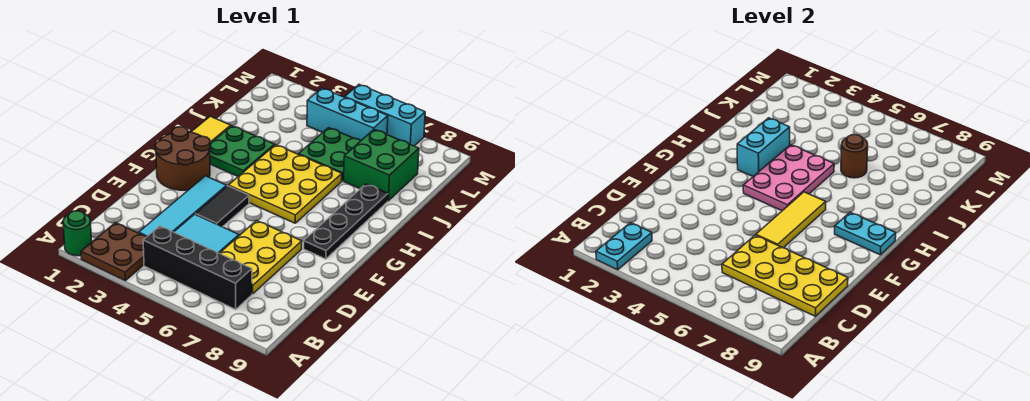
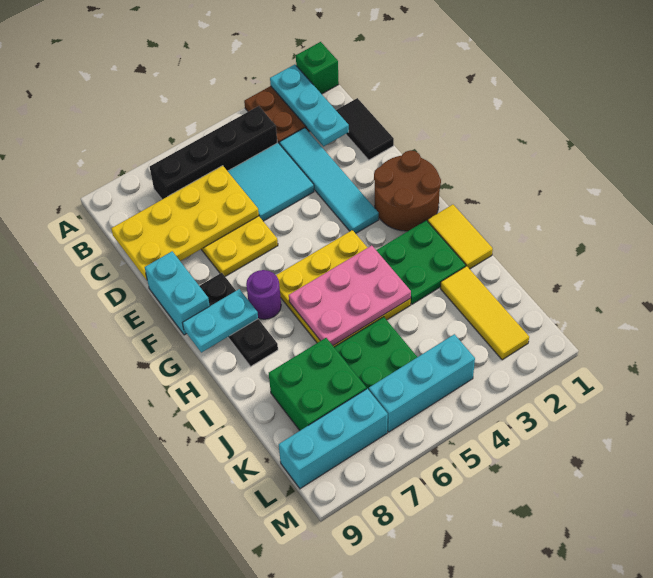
green 1x1 round brick [63,211,92,256] -> green 1x1 brick [296,42,339,94]
cyan 1x2 plate [596,223,652,270] -> cyan 1x3 plate [270,64,349,146]
black 1x2 tile [195,186,249,227] -> black 1x2 tile moved to [336,98,394,160]
yellow 1x3 tile [756,192,826,248] -> yellow 1x3 tile moved to [440,266,529,360]
black 1x4 plate [304,184,388,259] -> black 1x3 plate [200,273,278,366]
pink 2x3 plate [743,145,834,211] -> pink 2x3 plate turned to [289,245,411,346]
none -> purple 1x1 round brick [246,270,281,319]
cyan 1x2 brick [737,118,790,176] -> cyan 1x2 brick moved to [145,251,210,335]
brown 1x1 round brick [841,135,868,178] -> none
cyan 1x3 brick [345,85,425,146] -> cyan 1x3 brick moved to [279,389,388,489]

